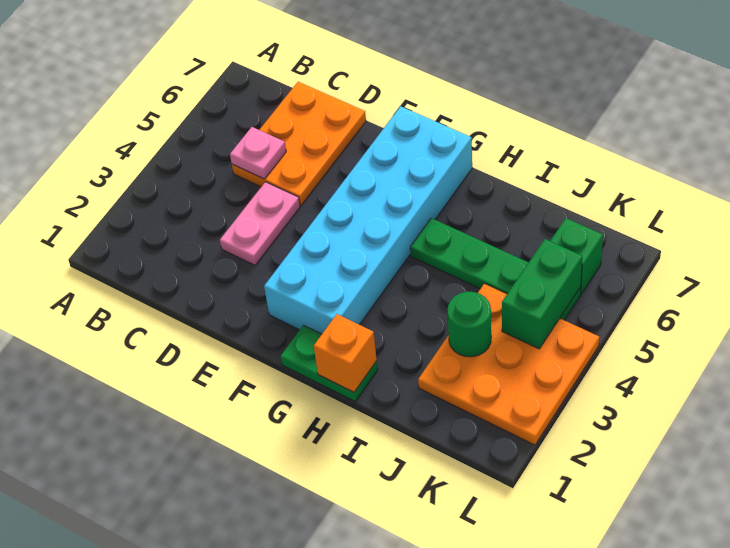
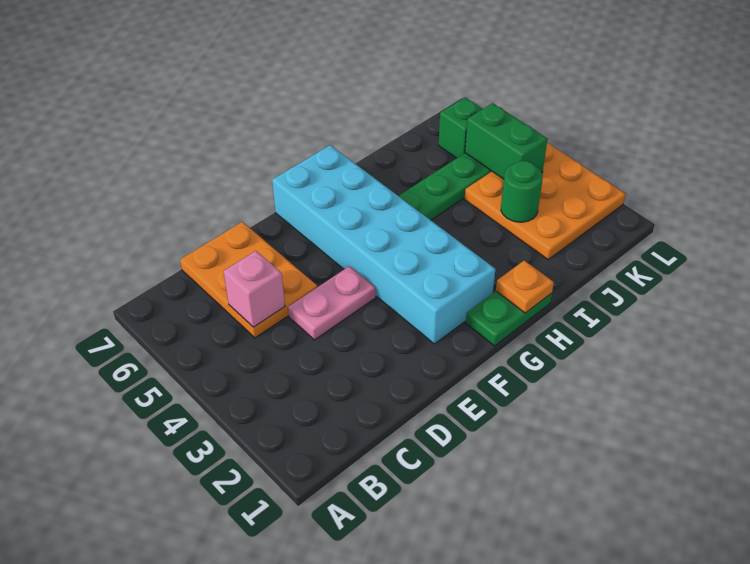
pink 1x1 plate [230,127,286,179] -> pink 1x1 brick [223,251,285,327]
pink 1x2 plate [220,182,300,265] -> pink 1x2 plate turned to [288,266,376,340]
orange 1x1 brick [314,314,377,392] -> orange 1x1 plate [496,260,554,313]

